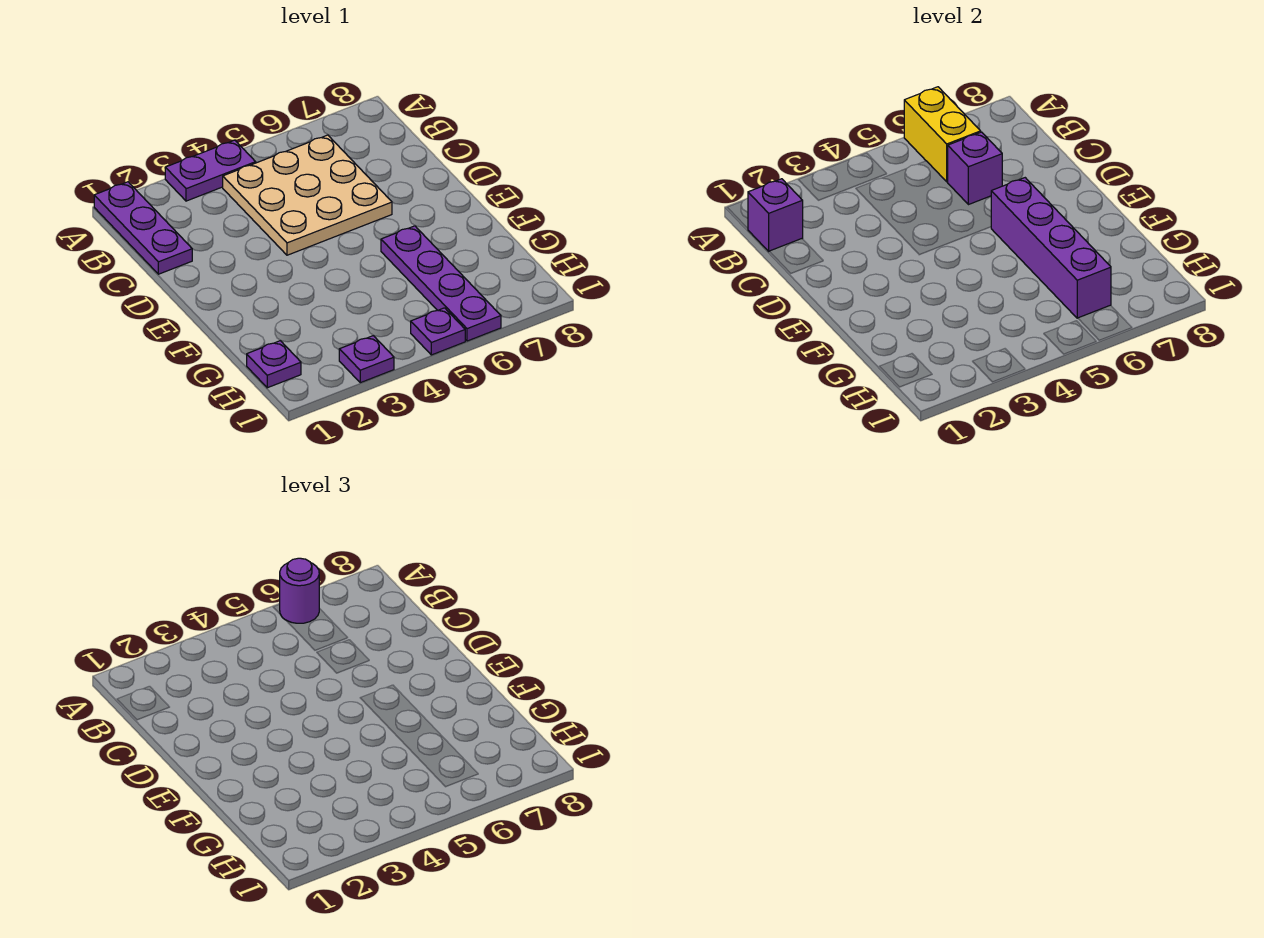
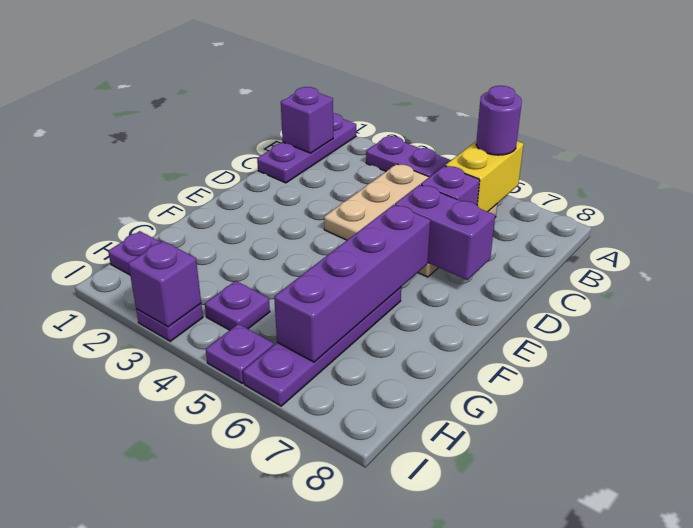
none -> purple 1x2 brick [395,185,495,280]
none -> purple 1x1 plate [205,281,270,330]
none -> purple 1x1 brick [128,241,201,327]

